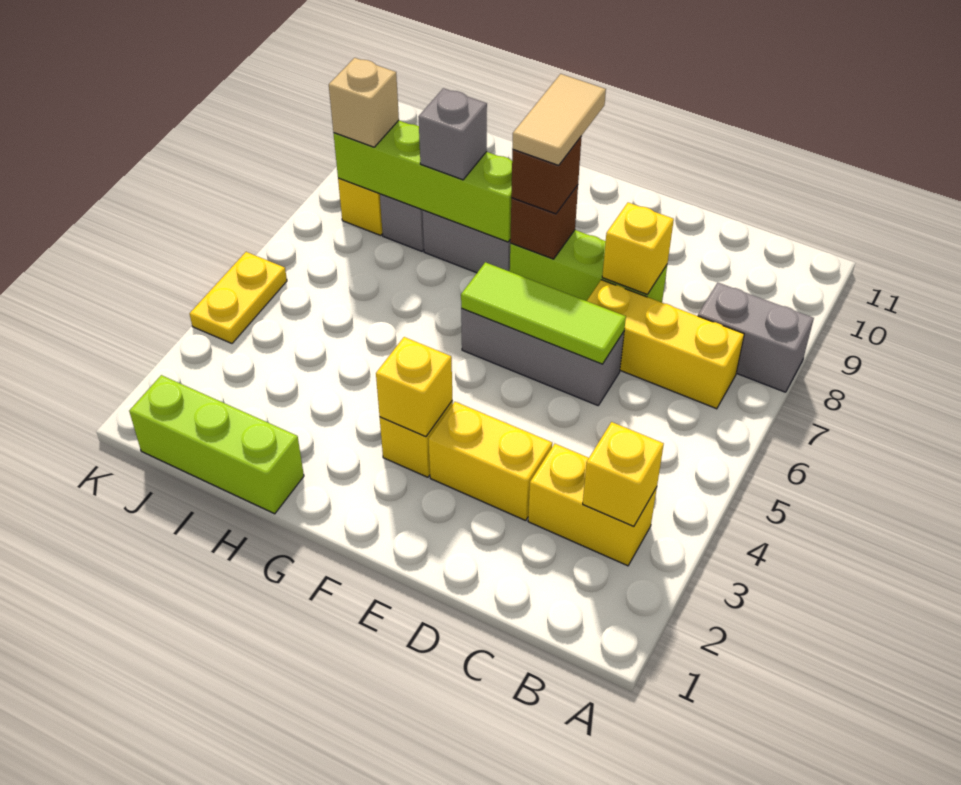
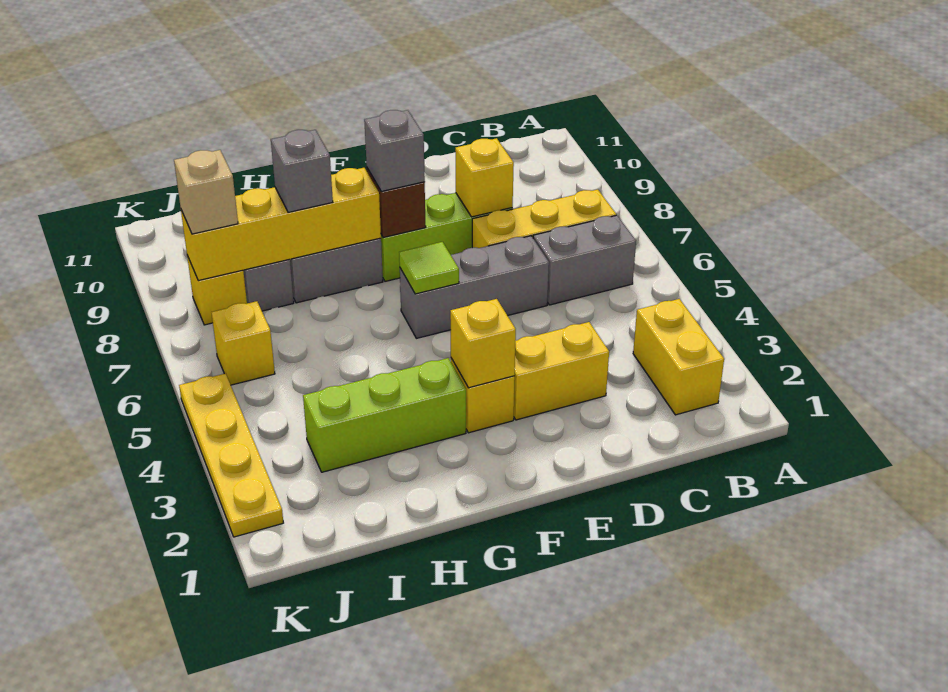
grey 1x2 brick [698,283,814,392] -> grey 1x2 brick moved to [533,215,636,305]
yellow 1x2 brick [528,444,657,566] -> yellow 1x2 brick turned to [633,299,724,415]
yellow 1x1 brick [583,422,664,526] -> yellow 1x1 brick moved to [211,301,275,385]
lime 1x3 tile [461,262,626,364] -> lime 1x1 tile [399,242,459,294]
brown 1x1 brick [511,137,581,214] -> grey 1x1 brick [364,110,425,191]
tan 1x2 tile [512,74,606,165] -> none
lime 1x4 brick [334,120,512,242] -> yellow 1x4 brick [181,168,381,281]
lime 1x3 brick [129,375,304,514] -> lime 1x3 brick moved to [303,358,466,472]
yellow 1x2 plate [190,252,287,343] -> yellow 1x4 plate [179,374,283,537]

